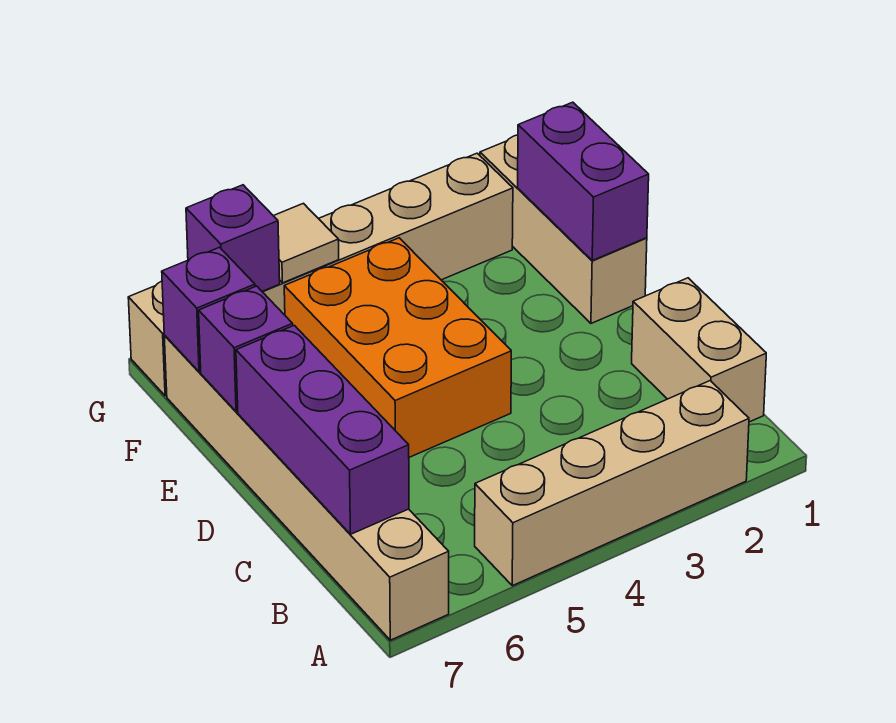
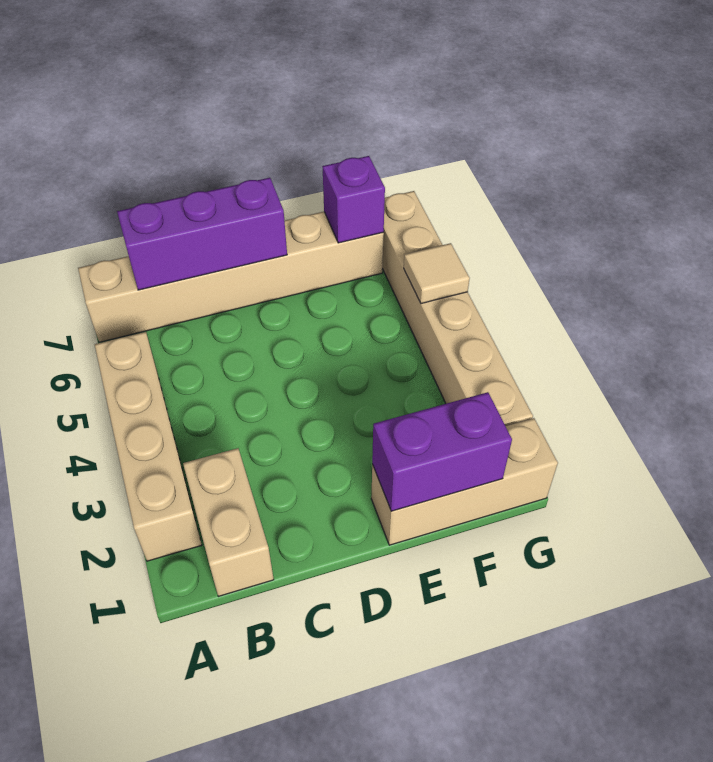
tan 1x2 brick [632,278,766,422] -> tan 1x2 brick turned to [183,448,274,596]
orange 2x3 brick [284,238,511,457] -> none
purple 1x1 brick [199,286,293,412] -> none
purple 1x1 brick [186,185,280,291] -> none

